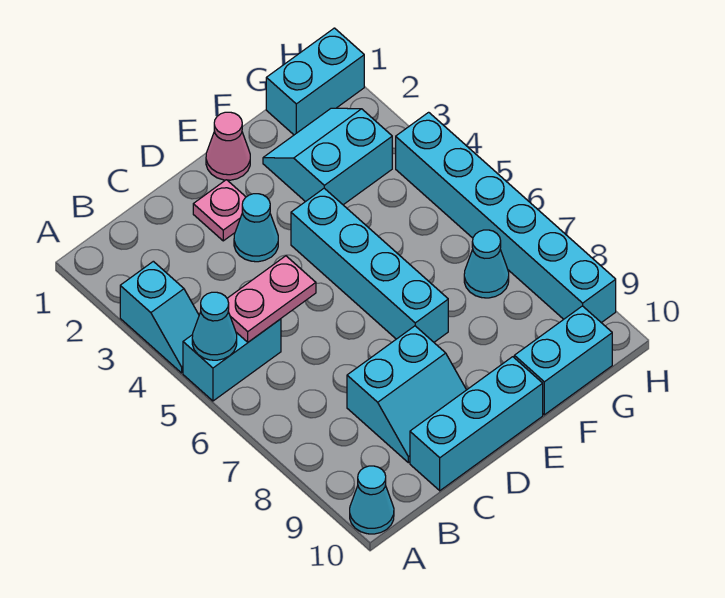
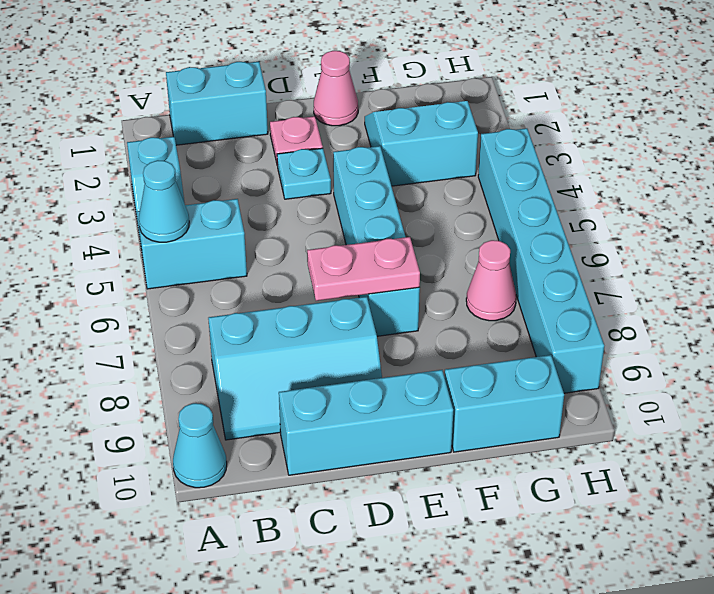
pink 1x2 plate [227,256,316,342] -> pink 1x2 plate moved to [307,237,420,301]
cyan 2x2 slope [347,326,466,463] -> cyan 2x3 slope [208,297,382,440]
cyan 1x1 cone [234,194,278,262] -> cyan 1x1 plate [277,148,331,199]
cyan 1x2 brick [266,28,364,135] -> cyan 1x2 brick moved to [166,62,268,145]
cyan 1x1 cone [464,230,509,298] -> pink 1x1 cone [466,240,516,321]

